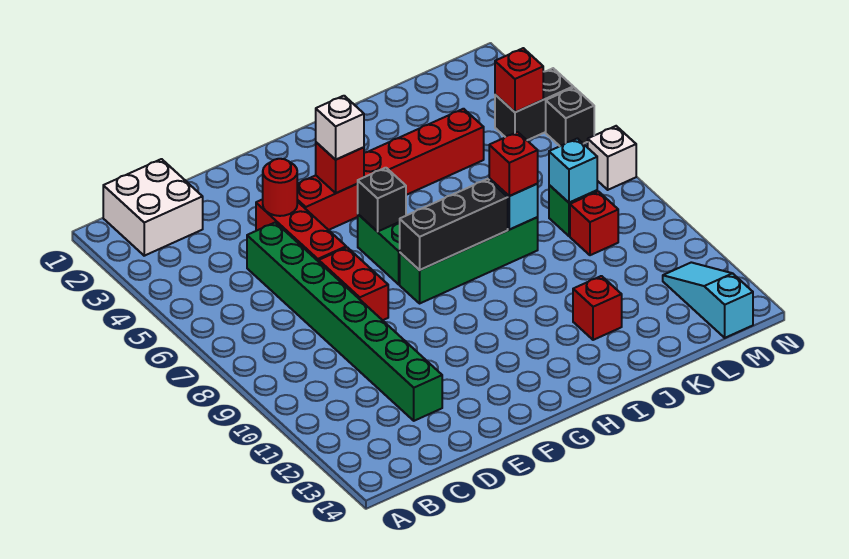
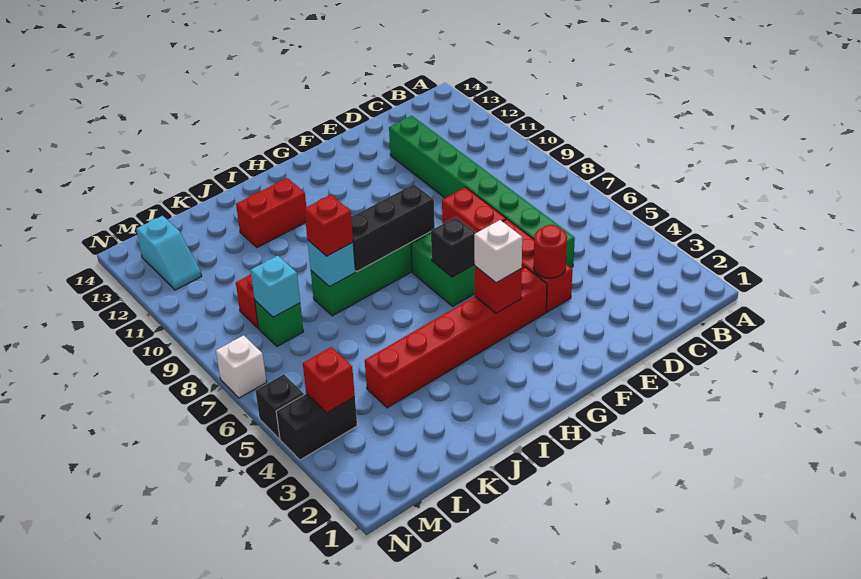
white 2x2 brick [103,159,203,256] -> none
red 1x1 brick [573,276,622,340] -> red 1x2 brick [236,178,306,248]
cyan 1x3 slope [663,262,753,338] -> cyan 1x2 slope [136,216,201,290]

